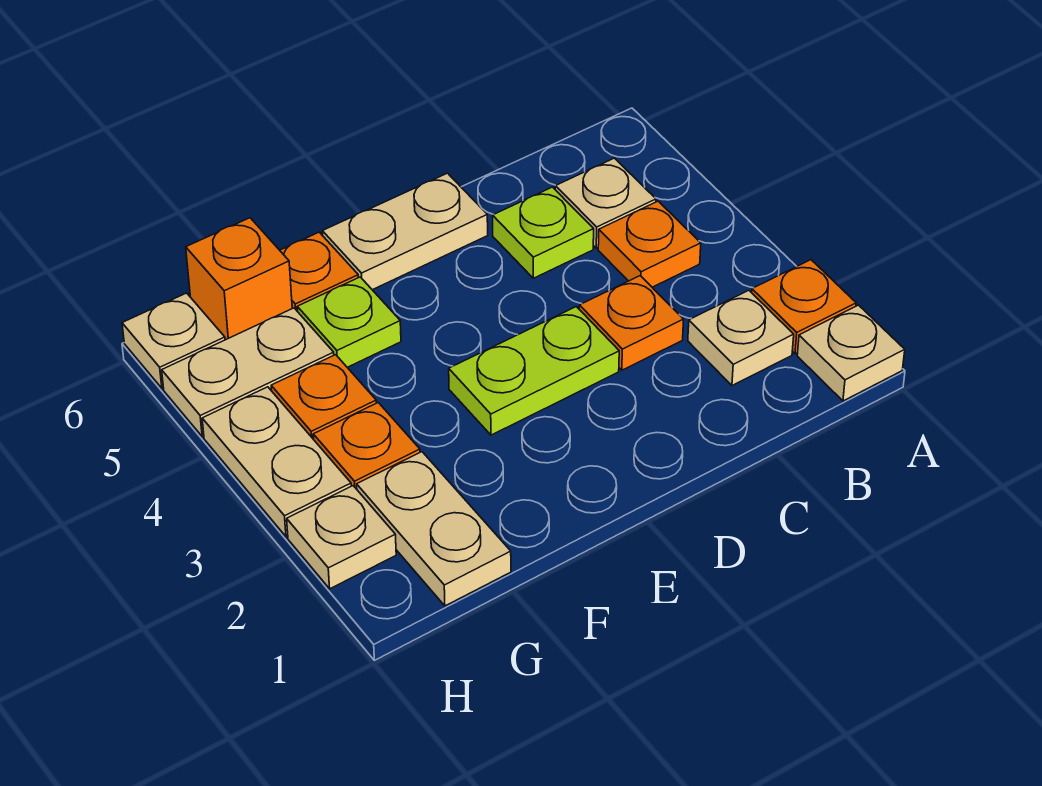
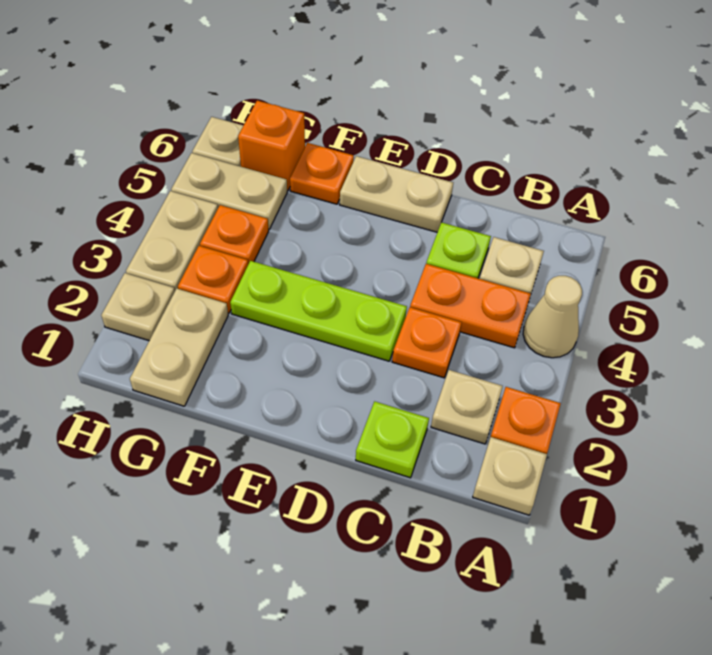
none -> tan 1x1 cone [523,276,582,358]
orange 1x1 plate [598,201,701,287] -> orange 1x2 plate [410,264,531,348]
lime 1x2 plate [449,307,619,435] -> lime 1x3 plate [230,261,407,361]
lime 1x1 plate [297,277,401,367] -> lime 1x1 plate moved to [356,401,429,478]

